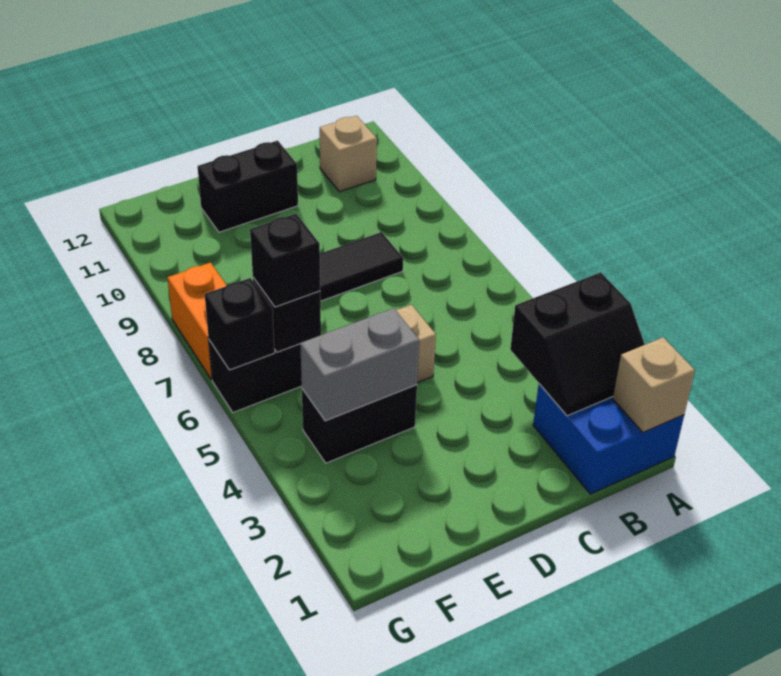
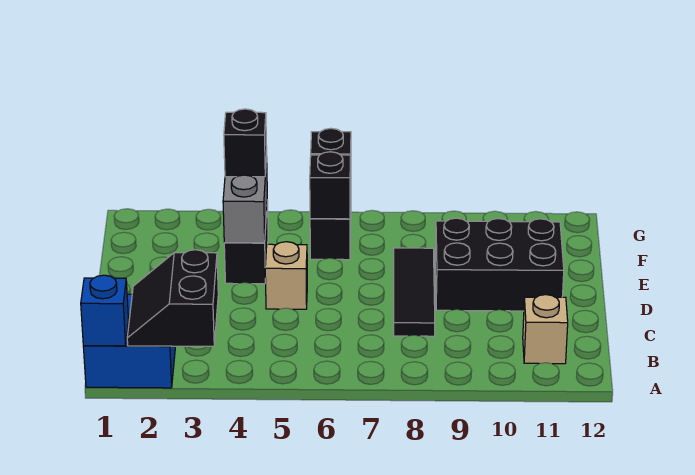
tan 1x1 brick [613,337,695,432] -> blue 1x1 brick [81,275,128,346]
black 1x2 brick [197,141,298,232] -> black 2x3 brick [435,218,564,311]
black 1x1 brick [250,214,320,307] -> black 1x1 brick moved to [224,109,267,177]
orange 1x2 brick [167,263,227,380] -> none

